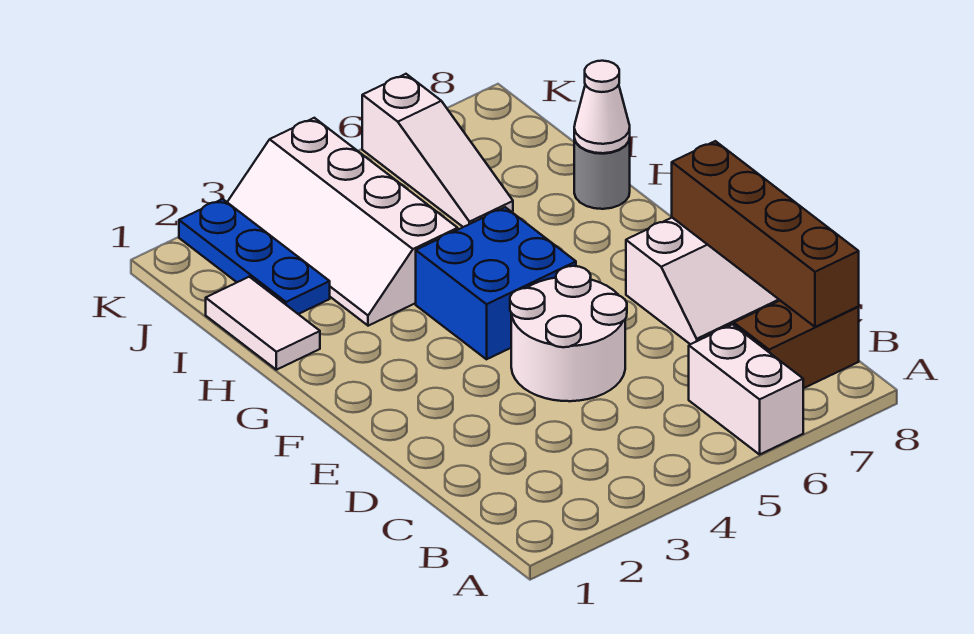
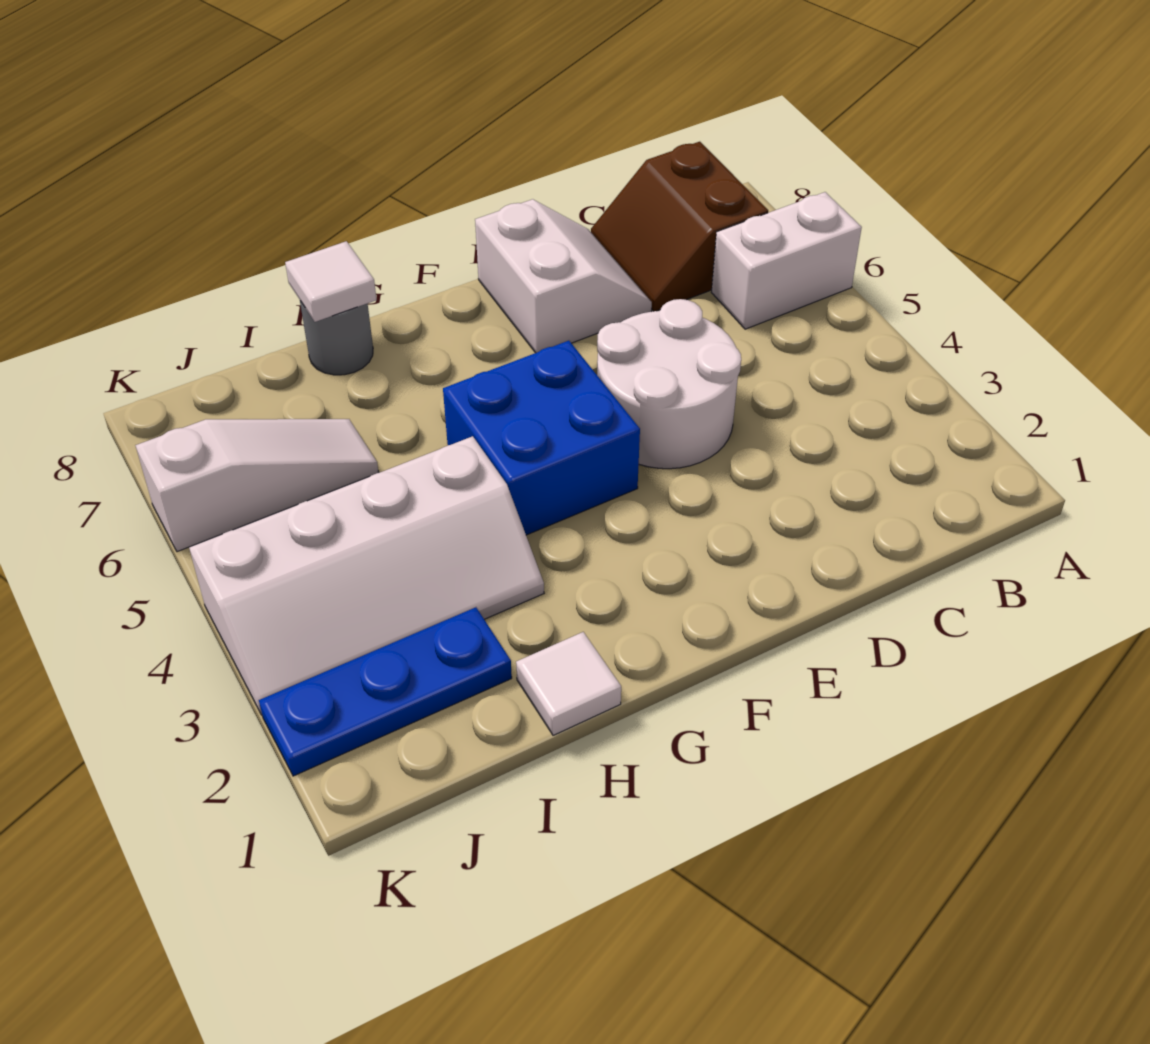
brown 1x4 brick [672,141,859,327] -> none
white 1x2 tile [206,277,320,370] -> white 1x1 tile [516,632,621,735]
white 1x1 cone [574,61,630,153] -> white 1x1 tile [285,241,376,322]

